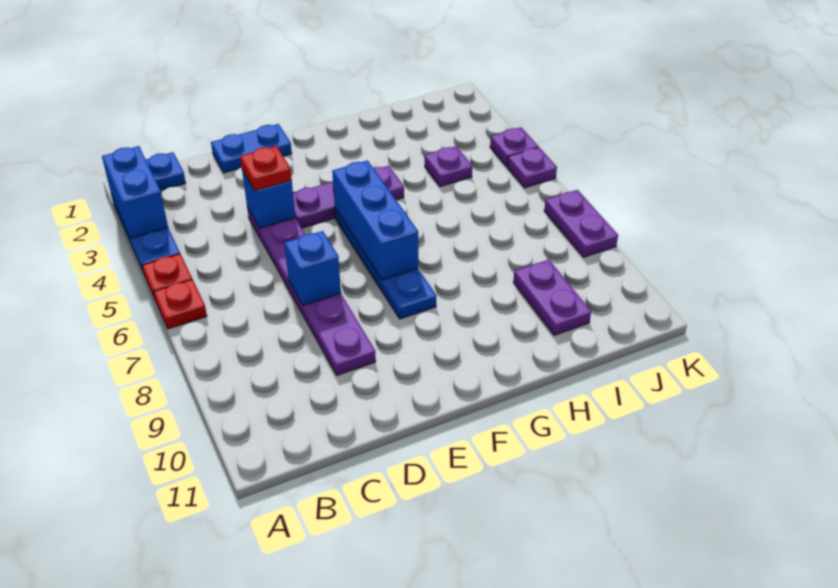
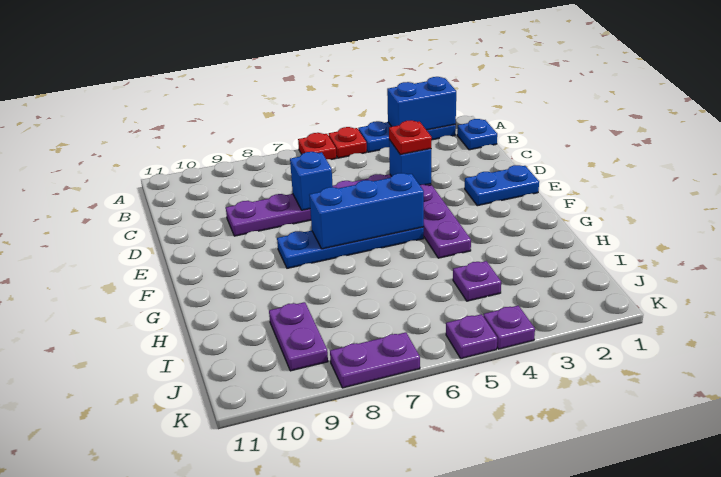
blue 1x2 plate [211,124,292,173] -> blue 1x2 plate turned to [465,165,539,206]
purple 1x2 plate [513,260,591,336] -> purple 1x2 plate turned to [269,302,328,371]

